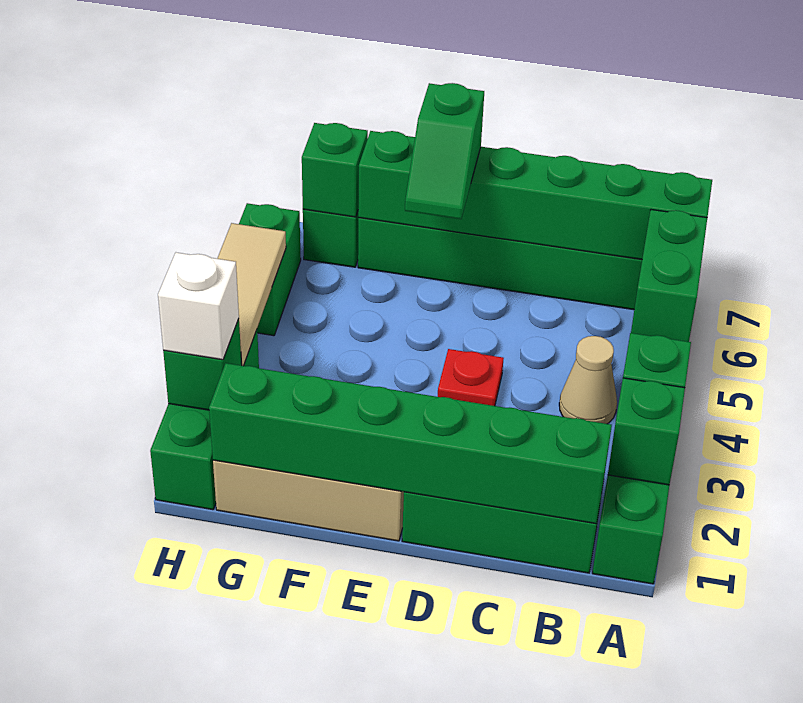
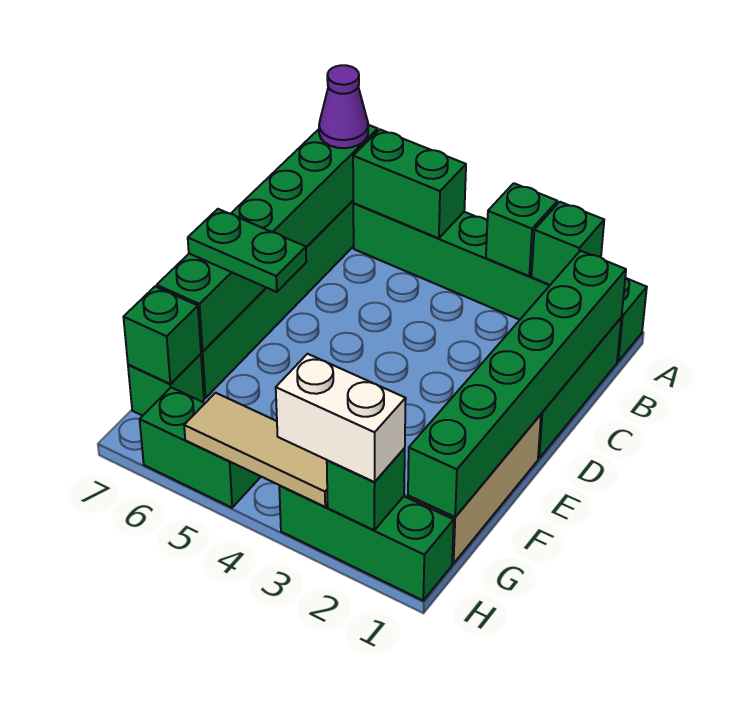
none -> purple 1x1 cone [319,65,368,148]
tan 1x1 cone [559,336,617,424] -> none
red 1x1 plate [438,349,504,406] -> none
green 1x2 slope [405,83,484,219] -> green 1x2 plate [188,209,306,292]
white 1x1 brick [158,253,239,360] -> white 1x2 brick [276,354,406,482]

